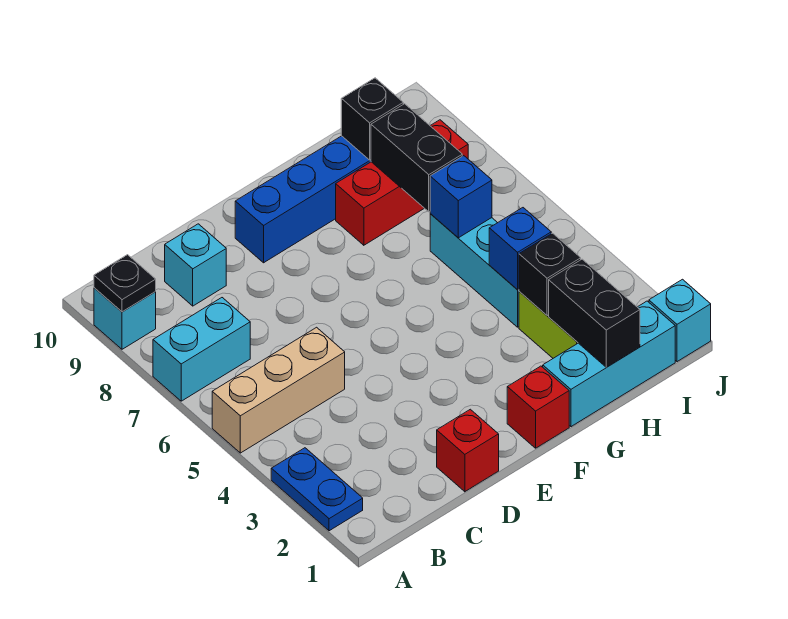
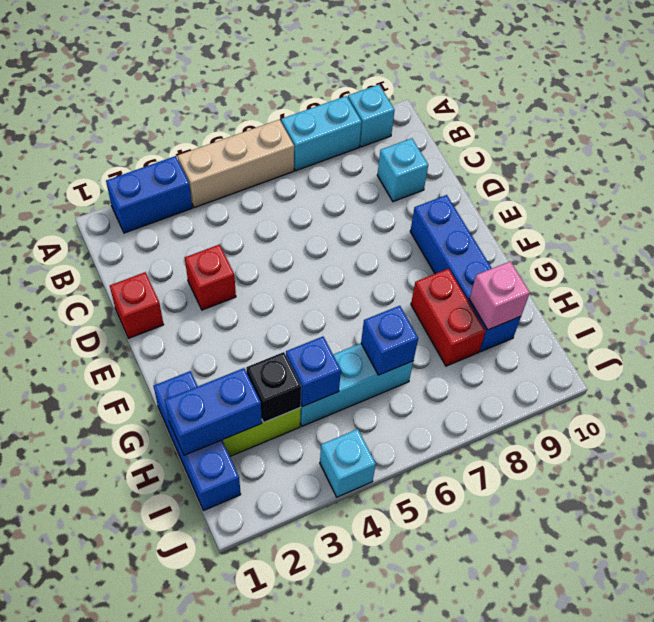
blue 1x2 plate [271,448,363,531] -> blue 1x2 brick [106,156,192,233]
tan 1x3 brick [212,327,345,453] -> tan 1x3 brick turned to [178,120,294,208]
cyan 1x2 brick [153,298,250,401] -> cyan 1x2 brick turned to [281,96,362,171]
black 1x1 plate [94,255,156,312] -> none
red 1x1 brick [507,366,569,448] -> red 1x1 brick moved to [185,245,236,310]
cyan 1x3 brick [543,301,675,427] -> blue 1x3 brick [154,371,241,510]
red 1x3 brick [336,120,468,245] -> red 1x2 brick [411,269,486,366]
black 1x2 brick [549,259,640,367] -> blue 1x2 brick [164,368,262,455]
black 1x2 brick [371,104,462,212] -> none
black 1x1 brick [341,78,403,160] -> pink 1x1 brick [469,261,530,330]
cyan 1x1 brick [649,279,711,362] -> cyan 1x1 brick moved to [320,429,376,497]

